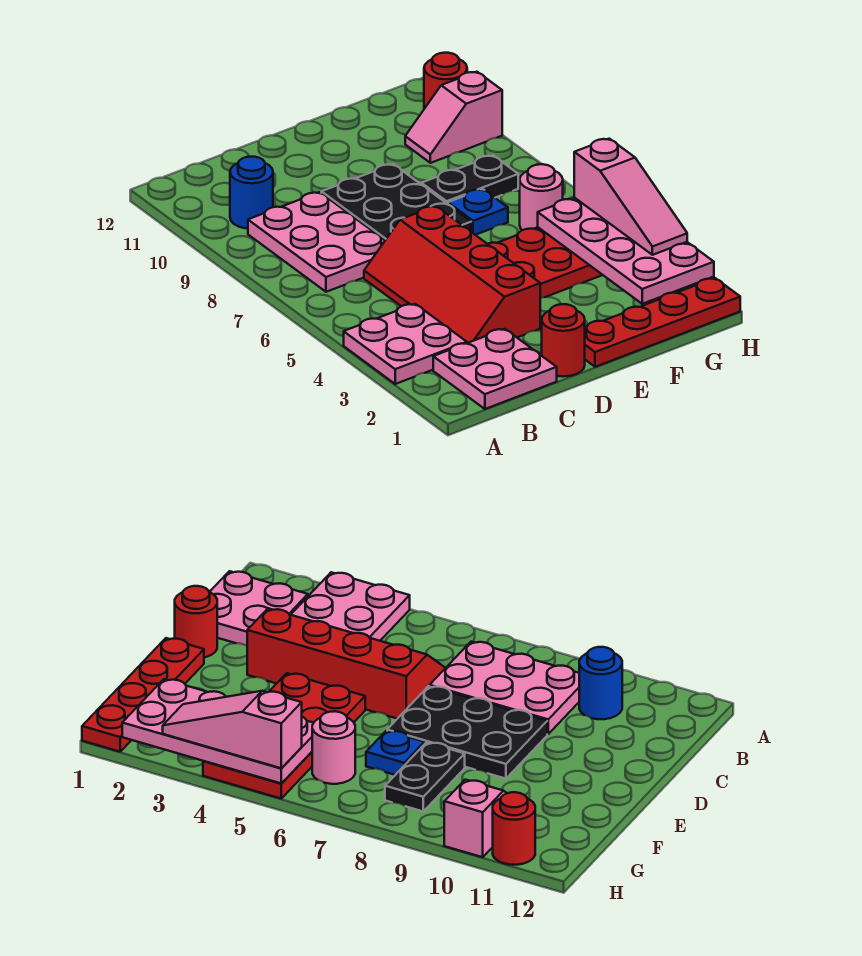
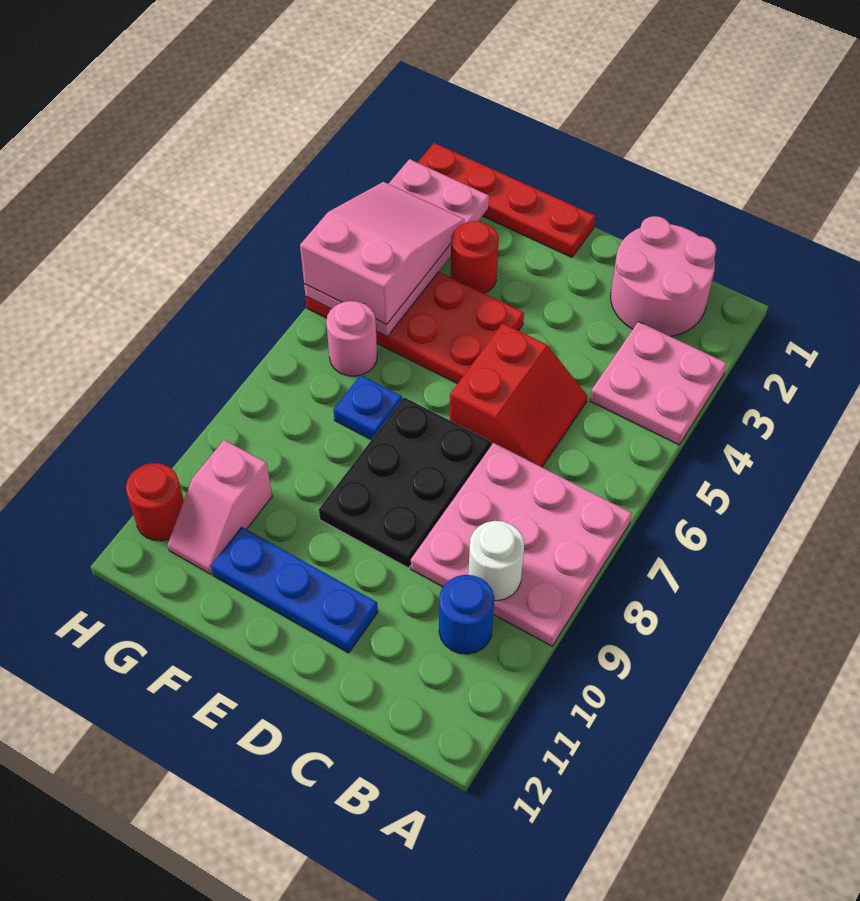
pink 2x2 plate [433,329,557,409] -> pink 2x2 round brick [610,216,716,336]
pink 2x3 plate [248,192,385,292] -> pink 3x3 plate [411,443,632,646]
none -> white 1x1 round brick [468,521,524,601]
red 2x4 slope [364,206,540,343] -> red 2x2 slope [450,323,587,467]
red 1x1 round brick [542,304,585,377] -> red 1x1 round brick moved to [451,221,499,293]
none -> blue 1x3 plate [211,527,378,653]
black 1x2 plate [421,156,518,204] -> none
pink 1x2 slope [405,72,502,163] -> pink 1x2 slope turned to [168,440,272,574]
pink 1x3 slope [574,139,687,255] -> pink 2x3 slope [300,182,465,324]

